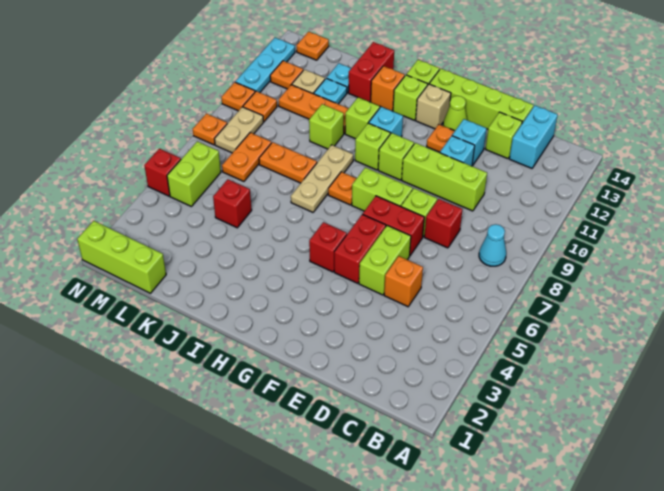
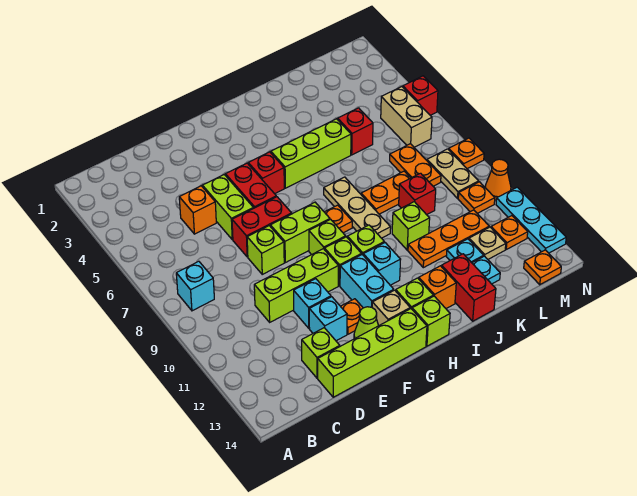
cyan 1x1 cone [479,224,506,266] -> cyan 1x1 brick [176,261,214,311]
cyan 1x2 brick [509,106,558,168] -> cyan 1x2 brick moved to [340,255,394,308]
red 1x1 brick [424,199,462,248] -> red 1x1 brick moved to [399,173,436,215]
lime 1x1 brick [345,97,380,139] -> lime 1x1 brick moved to [309,219,346,255]
lime 1x3 brick [77,221,166,293] -> lime 1x3 brick moved to [271,119,351,188]
lime 1x2 brick [167,141,221,206] -> tan 1x2 brick [381,87,432,147]
orange 1x1 plate [221,82,255,111] -> orange 1x1 cone [485,159,511,200]

